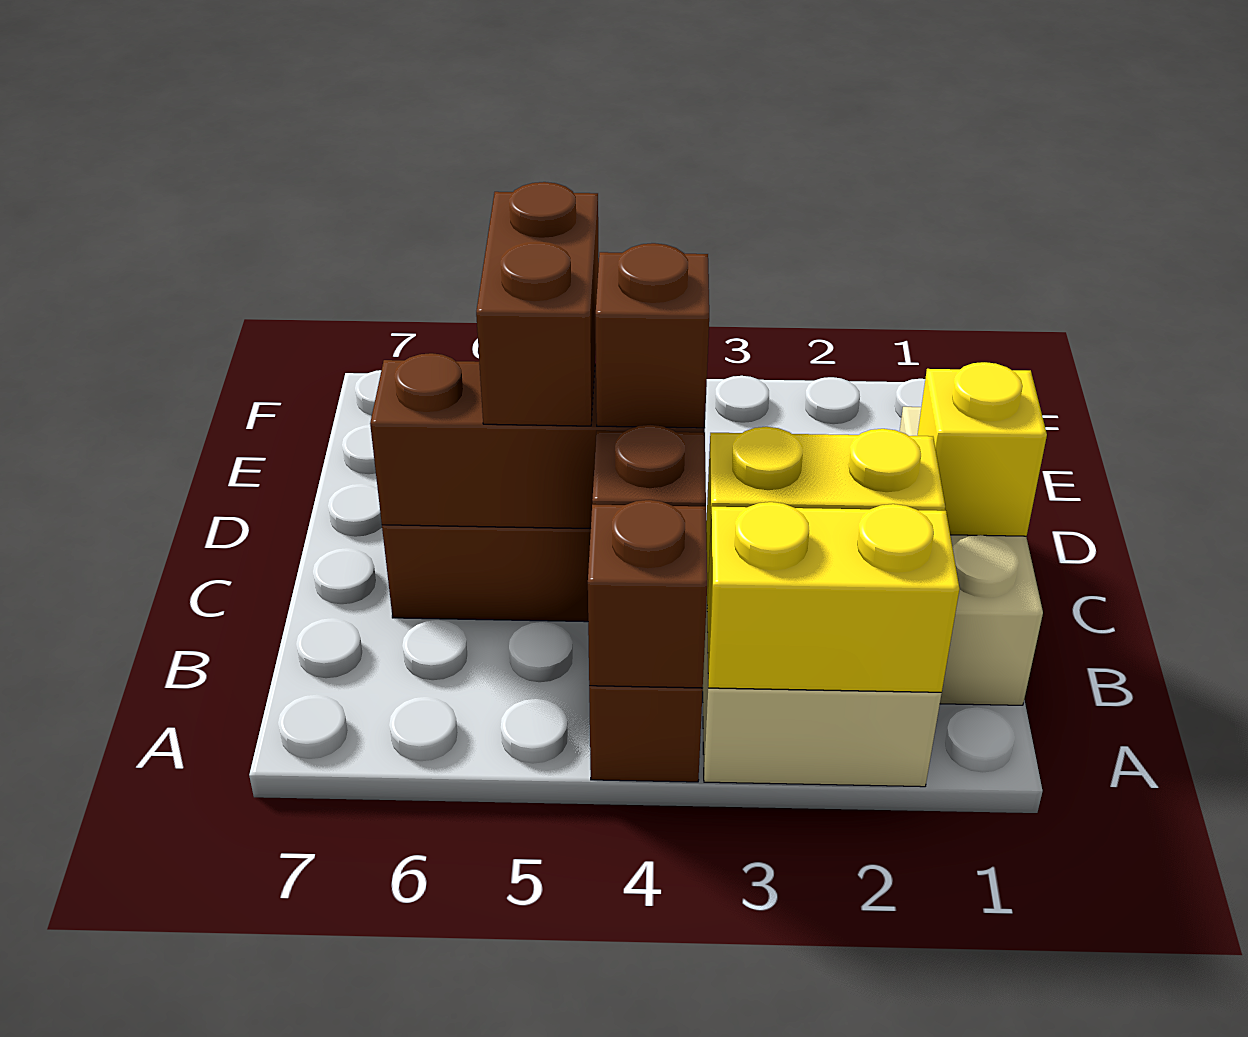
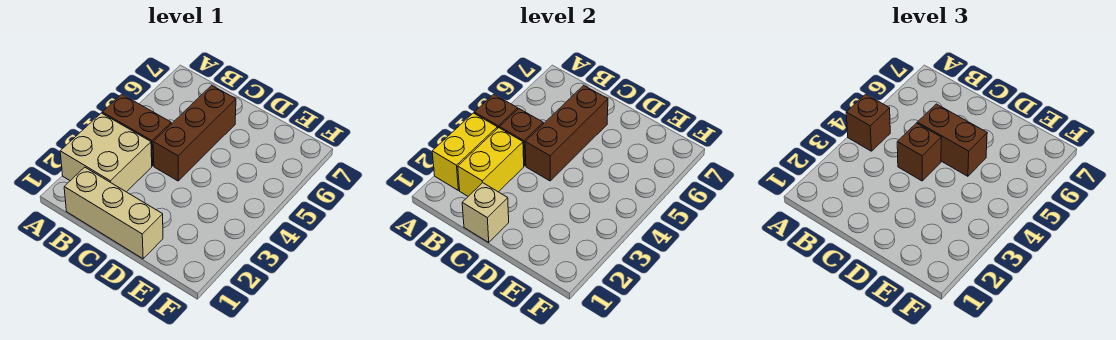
none -> brown 1x1 brick [846,94,890,151]
yellow 1x1 brick [918,362,1047,536] -> tan 1x1 brick [462,183,509,242]

